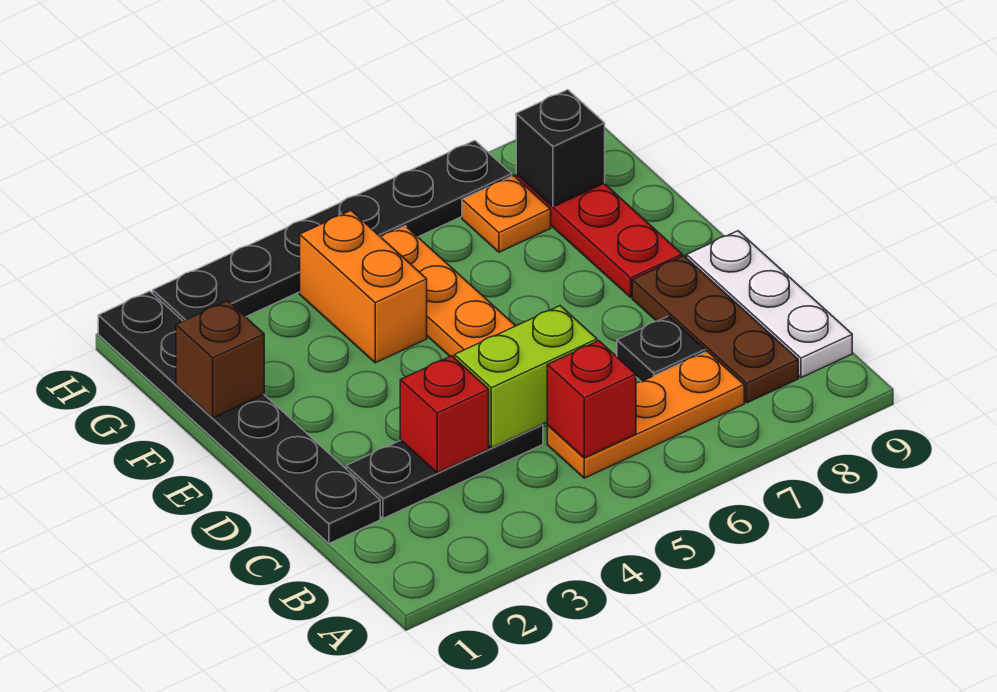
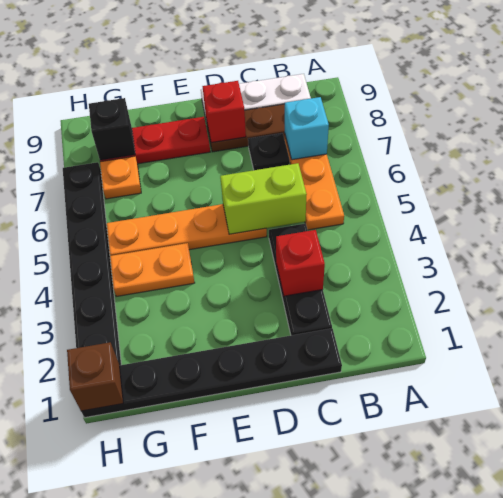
red 1x1 brick [547,341,636,458] -> red 1x1 brick moved to [202,81,246,143]
none -> cyan 1x1 brick [285,97,329,160]
lime 1x2 brick [455,306,597,448] -> lime 1x2 brick turned to [220,163,307,234]
brown 1x1 brick [176,301,264,418] -> brown 1x1 brick moved to [67,342,123,411]
orange 1x2 brick [300,211,427,363] -> orange 1x2 plate [110,243,195,297]

